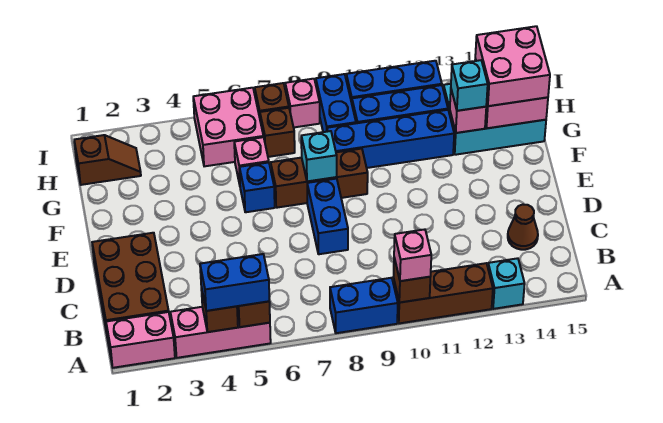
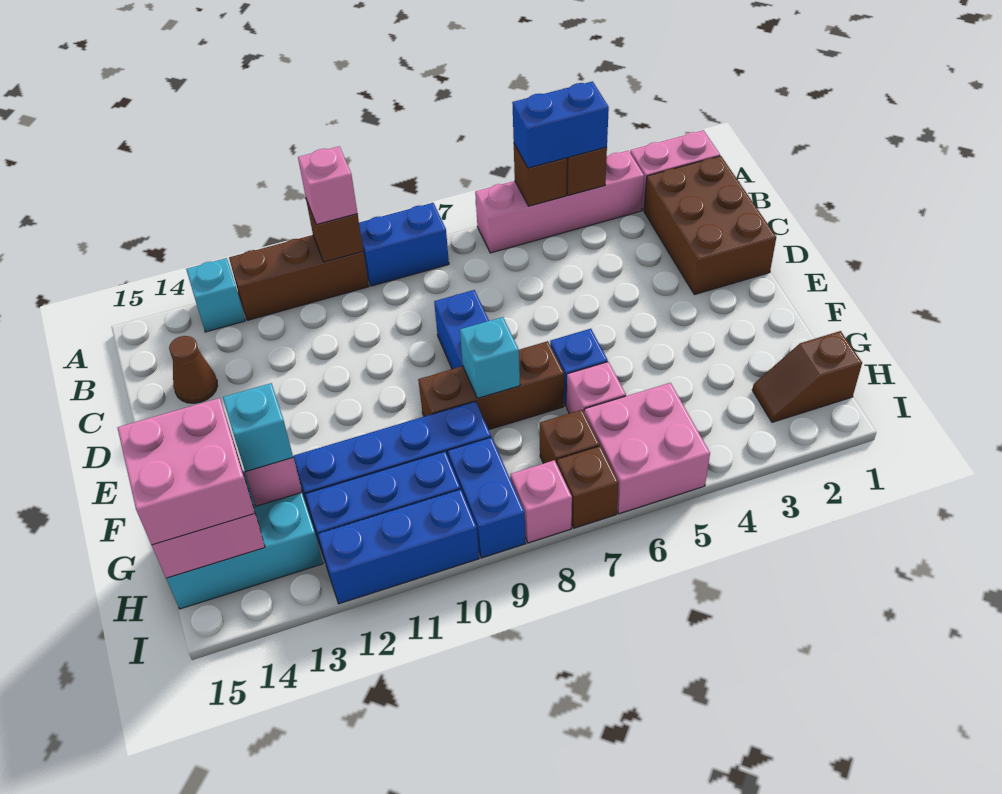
pink 1x3 brick [170,307,271,358] -> pink 1x4 brick [475,150,644,253]

